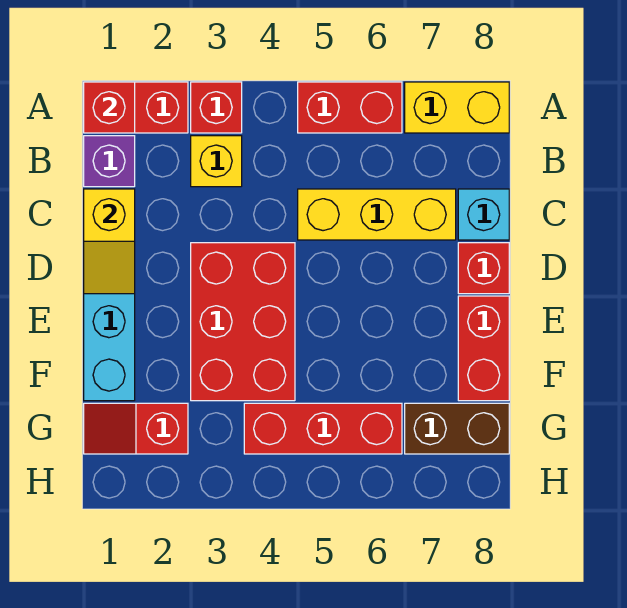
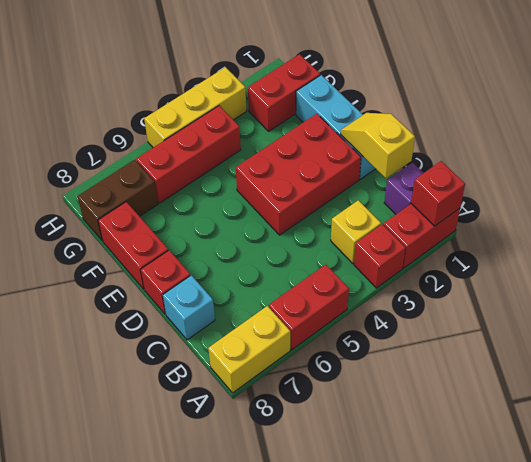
yellow 1x3 brick [298,189,456,240] -> yellow 1x3 brick moved to [144,67,247,147]
red 2x3 brick [191,243,295,401] -> red 2x3 brick turned to [236,114,361,235]
red 1x2 slope [84,403,188,454] -> red 1x2 brick [248,54,320,131]

